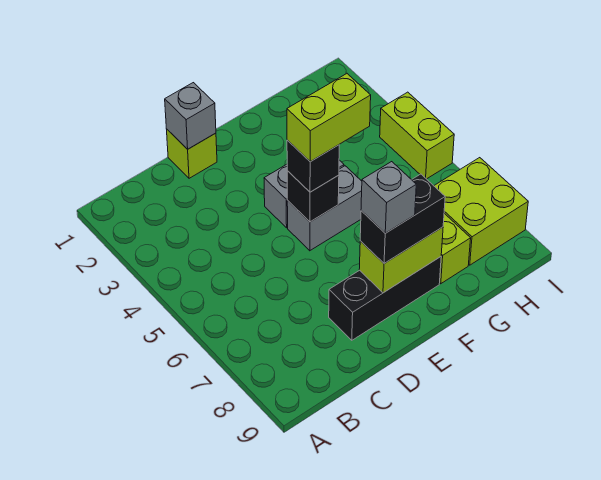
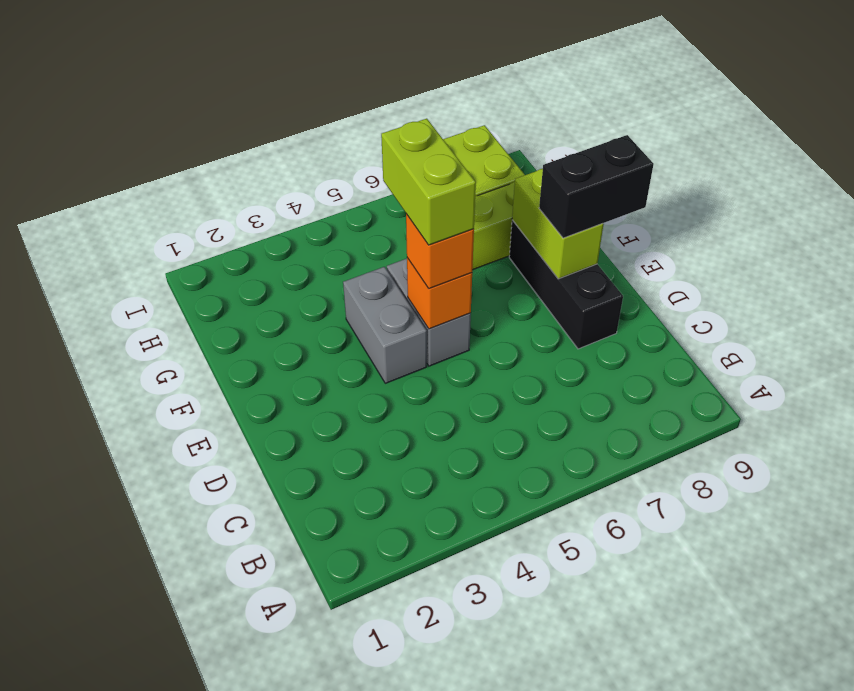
lime 1x1 brick [167,130,217,178] -> none
grey 1x1 brick [165,83,216,149] -> none
black 1x1 brick [287,171,339,222] -> orange 1x1 brick [407,258,472,329]
black 1x1 brick [287,140,339,192] -> orange 1x1 brick [406,214,474,289]
black 1x2 brick [360,174,445,264] -> black 1x2 brick turned to [539,135,654,238]
grey 1x1 brick [361,162,416,233] -> none
lime 1x2 brick [380,92,454,179] -> none

